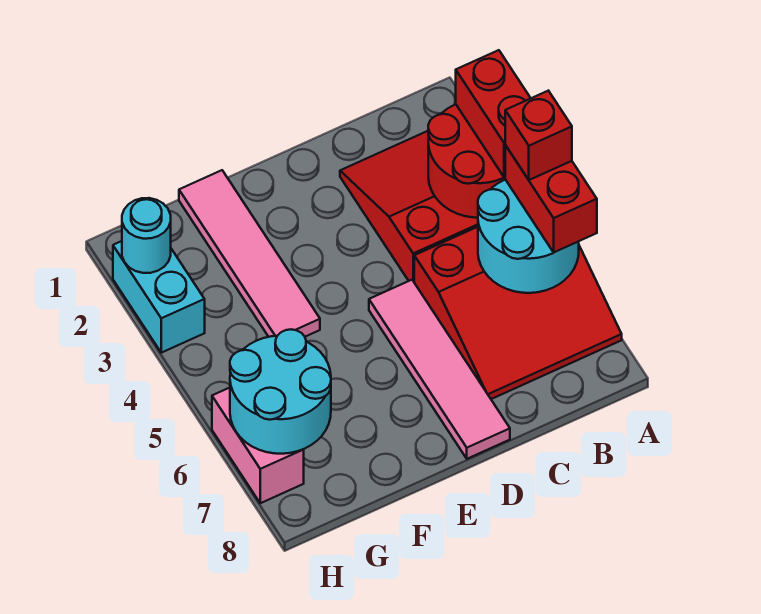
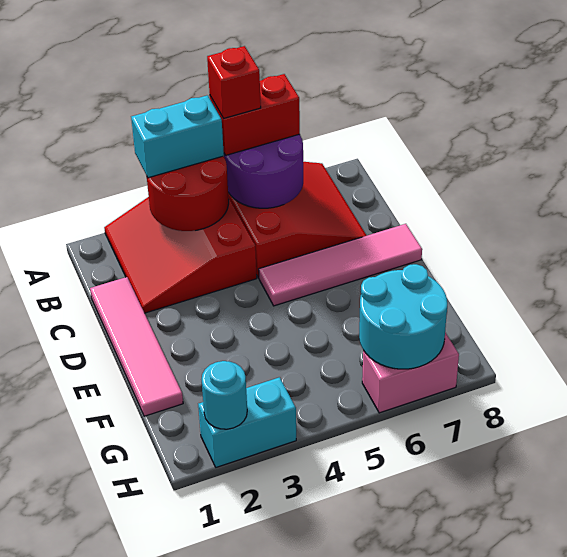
red 1x2 brick [456,50,531,177] -> cyan 1x2 brick [131,95,224,178]
cyan 2x2 round brick [478,180,579,293] -> purple 2x2 round brick [224,134,303,208]
pink 1x4 tile [179,170,320,337] -> pink 1x4 tile turned to [90,277,183,416]

